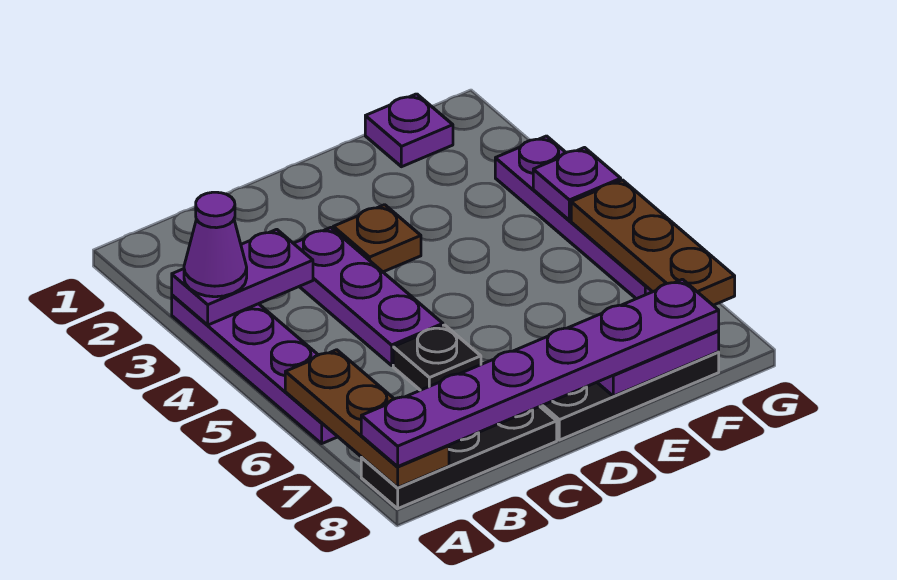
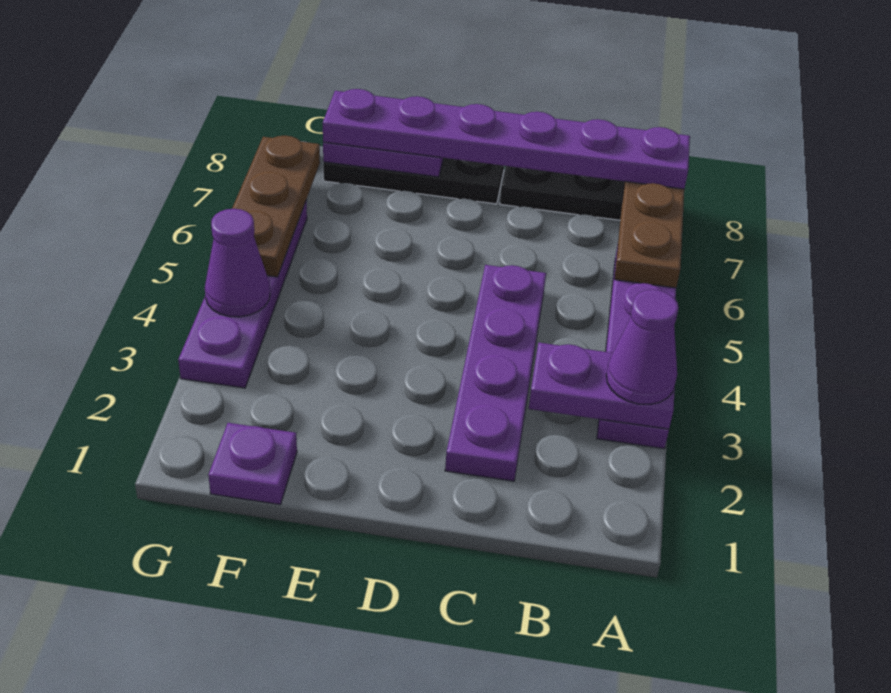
purple 1x3 plate [294,228,443,365] -> purple 1x4 plate [445,265,546,481]
black 1x1 plate [393,325,481,390] -> none
brown 1x1 plate [333,205,421,272] -> none
purple 1x1 plate [533,148,621,220] -> purple 1x1 cone [205,209,270,317]

